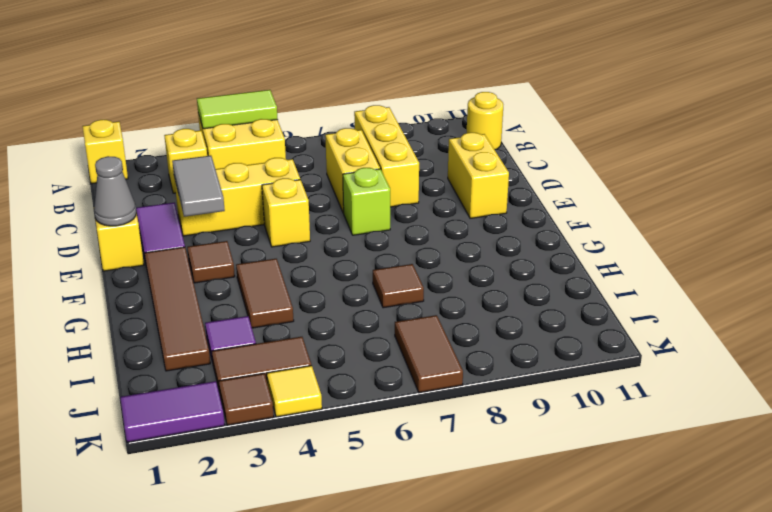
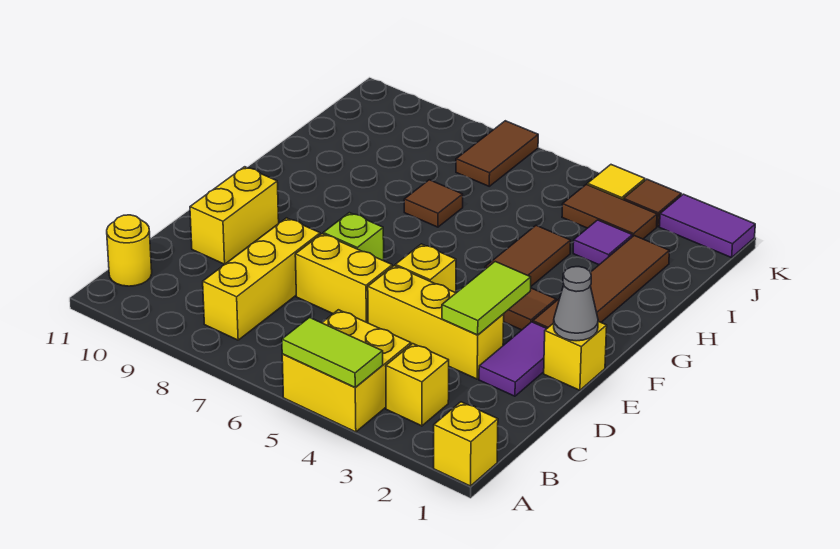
yellow 1x2 brick [325,128,380,213] -> yellow 1x2 brick turned to [295,234,392,323]
grey 1x2 tile [172,156,225,217] -> lime 1x2 tile [442,262,531,335]

